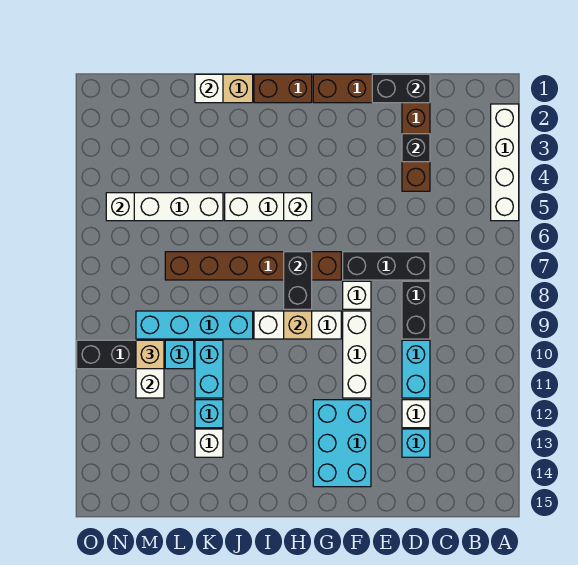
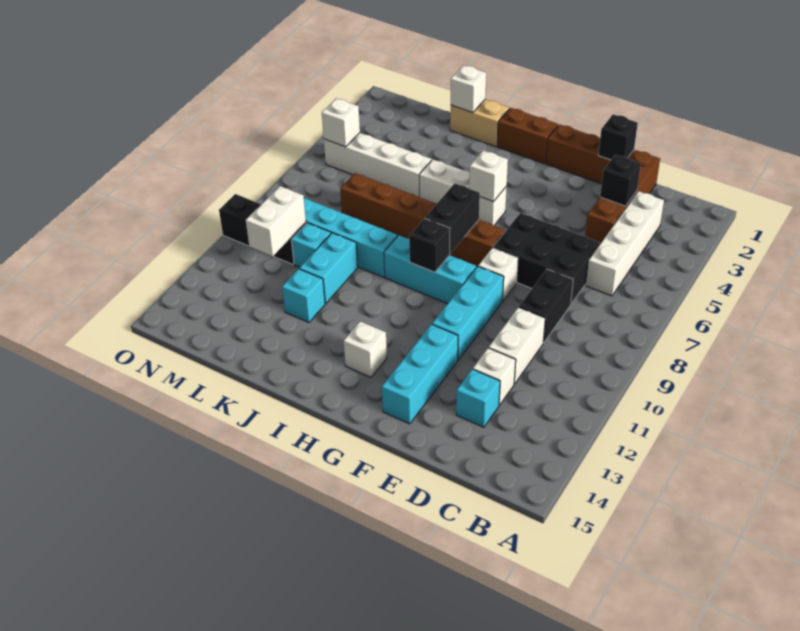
white 1x4 brick [491,104,519,221] -> white 1x4 brick moved to [586,191,664,296]
black 1x2 brick [372,74,430,103] -> black 1x1 brick [598,114,638,160]
black 1x3 brick [343,252,430,280] -> black 2x3 brick [493,213,600,304]
cyan 1x2 brick [402,340,430,398] -> white 1x2 brick [489,307,545,384]
white 1x3 brick [343,311,371,398] -> cyan 1x3 brick [432,267,504,360]
cyan 2x3 brick [313,400,371,487] -> cyan 1x3 brick [382,324,458,424]
white 1x3 brick [254,311,341,339] -> cyan 1x3 brick [384,235,476,304]
tan 1x1 brick [284,311,312,339] -> black 1x1 brick [409,218,450,272]
white 1x1 brick [195,429,223,457] -> white 1x1 brick moved to [344,321,387,377]
tan 1x1 brick [136,340,164,369] -> none

